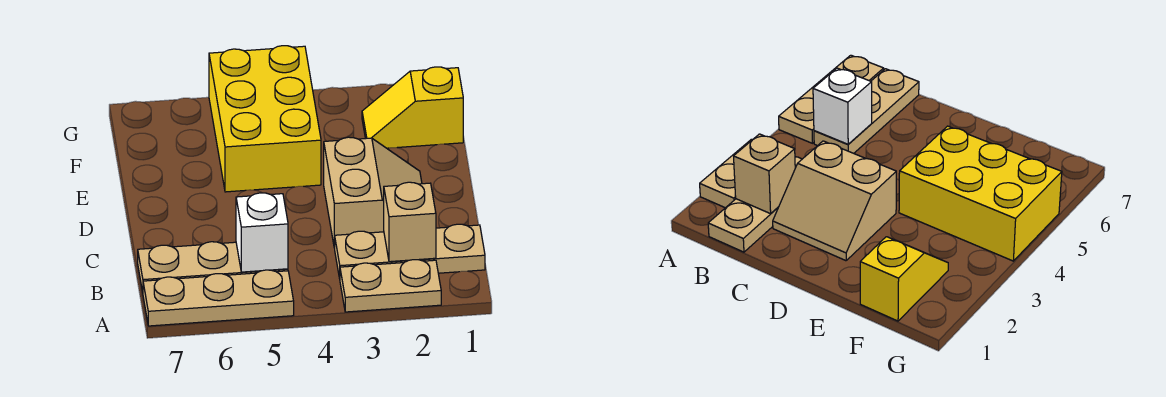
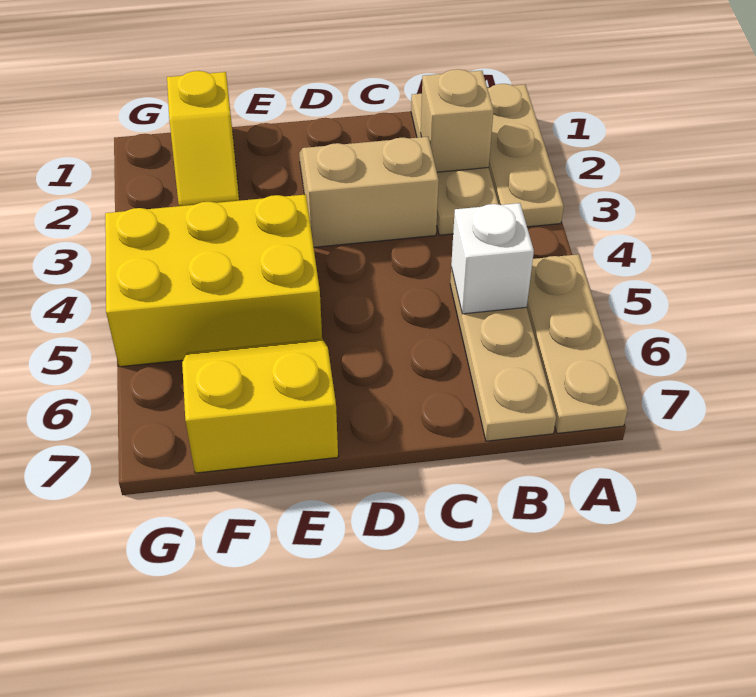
tan 1x2 plate [340,260,441,312] -> tan 1x3 plate [487,84,564,227]
none -> yellow 2x2 slope [182,339,338,473]

